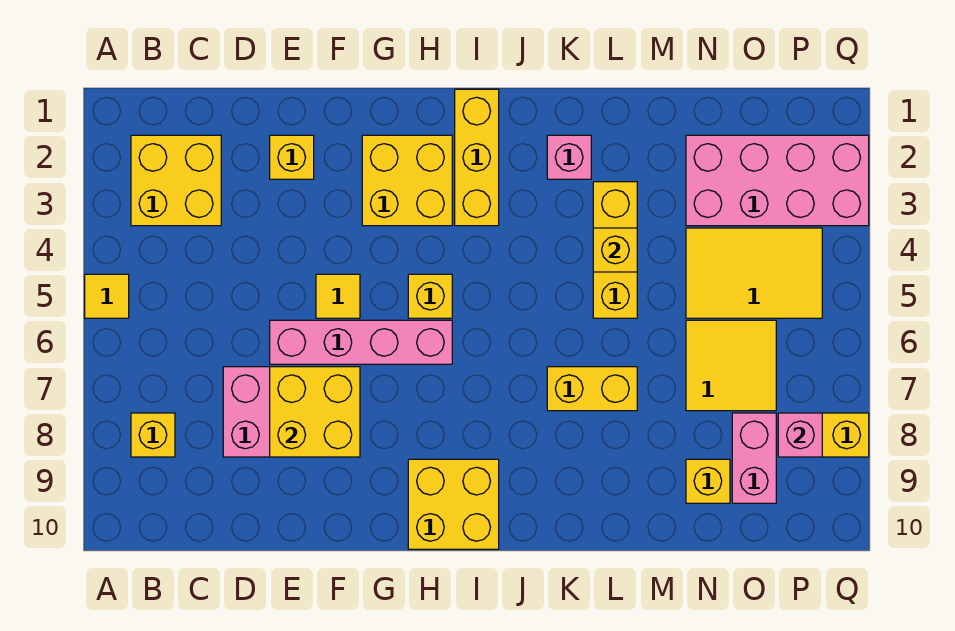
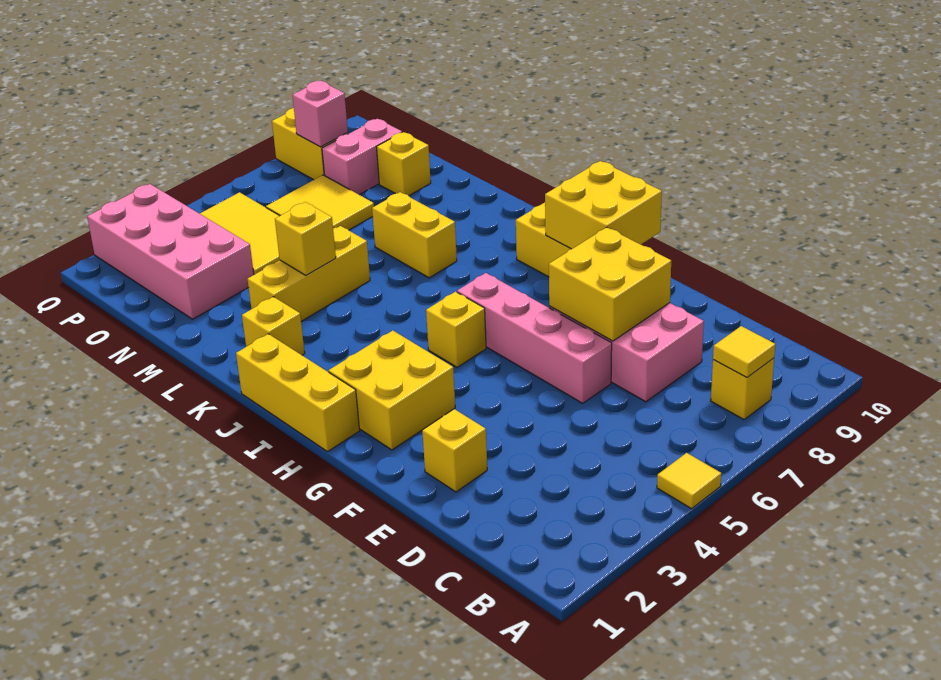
yellow 2x2 brick [131,135,221,226] -> yellow 2x2 brick moved to [545,161,662,249]
yellow 1x1 tile [316,274,360,318] -> yellow 1x1 tile moved to [713,326,775,377]
yellow 1x3 brick [455,89,499,226] -> yellow 1x3 brick turned to [236,334,360,452]
pink 1x1 brick [547,135,591,179] -> yellow 1x1 brick [242,297,305,355]

